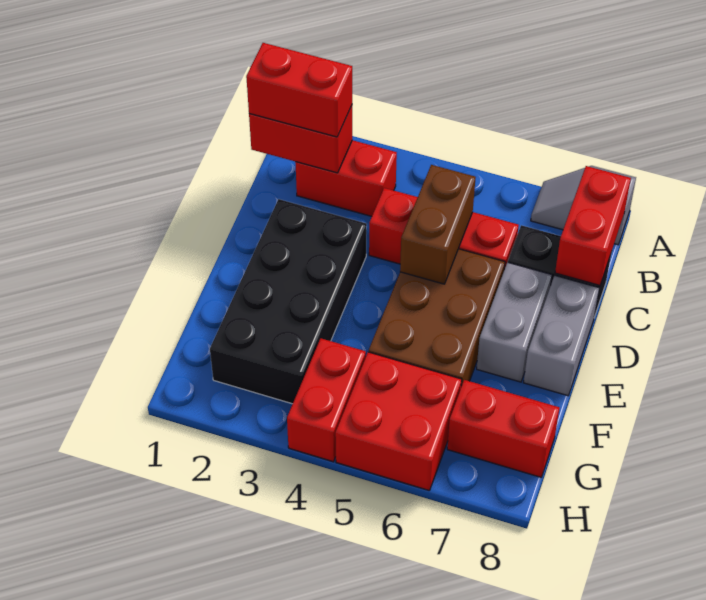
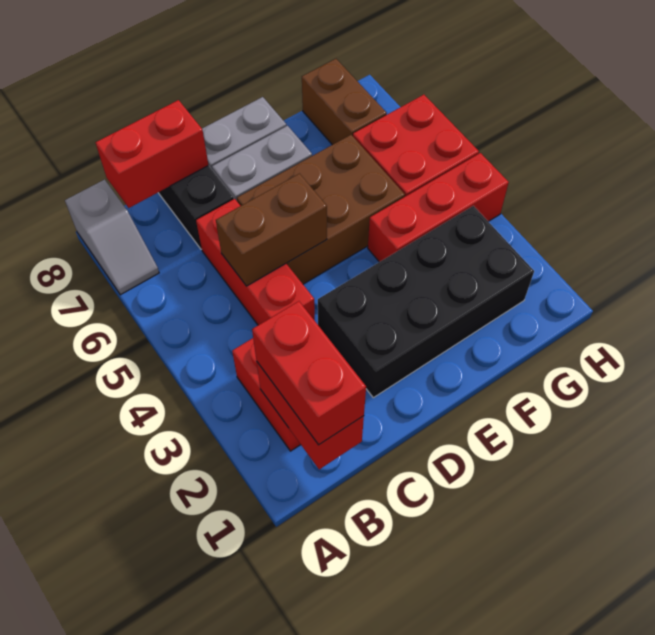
red 1x2 brick [287,338,366,462] -> red 1x3 brick [368,153,509,262]
red 1x2 brick [447,380,559,477] -> brown 1x2 brick [302,59,387,145]

